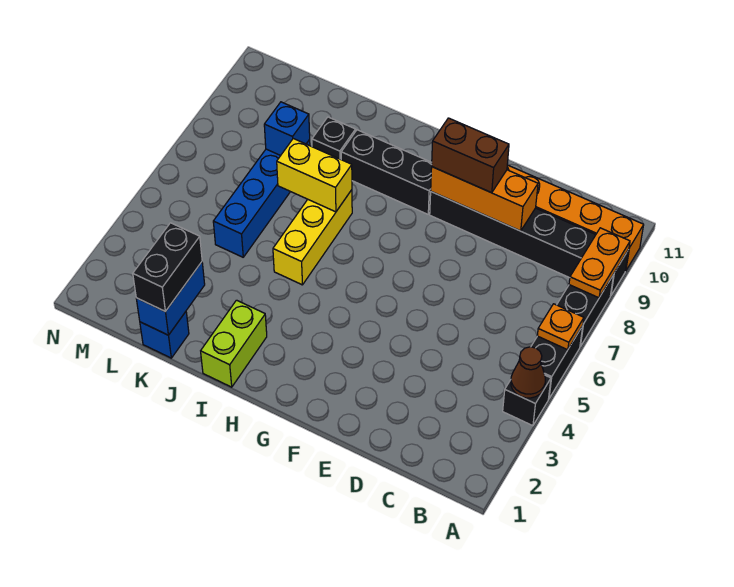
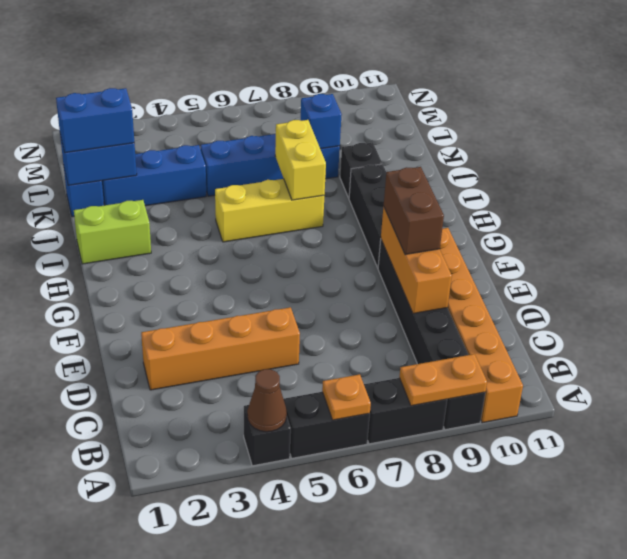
none -> orange 1x4 brick [141,307,300,390]
black 1x2 brick [133,223,202,312] -> blue 1x2 brick [56,88,134,153]
none -> blue 1x3 brick [102,145,206,206]

